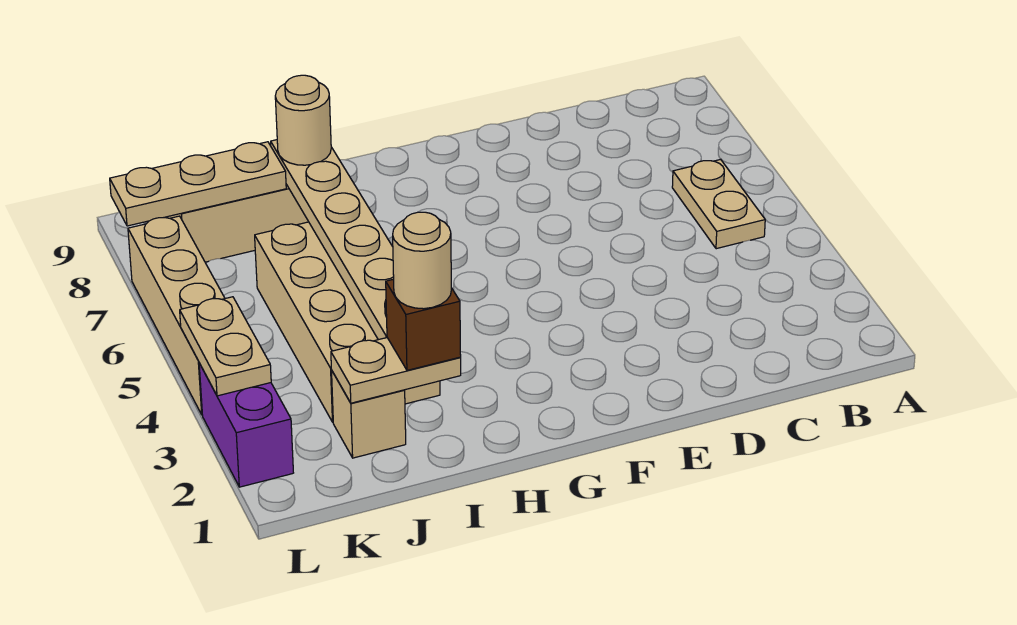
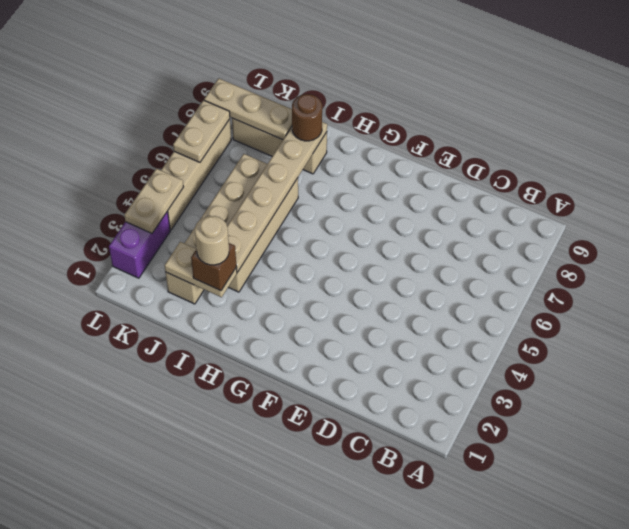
tan 1x2 plate [672,159,765,249] -> tan 1x2 plate moved to [173,100,230,162]
tan 1x1 round brick [275,75,331,165] -> brown 1x1 round brick [292,94,322,141]

